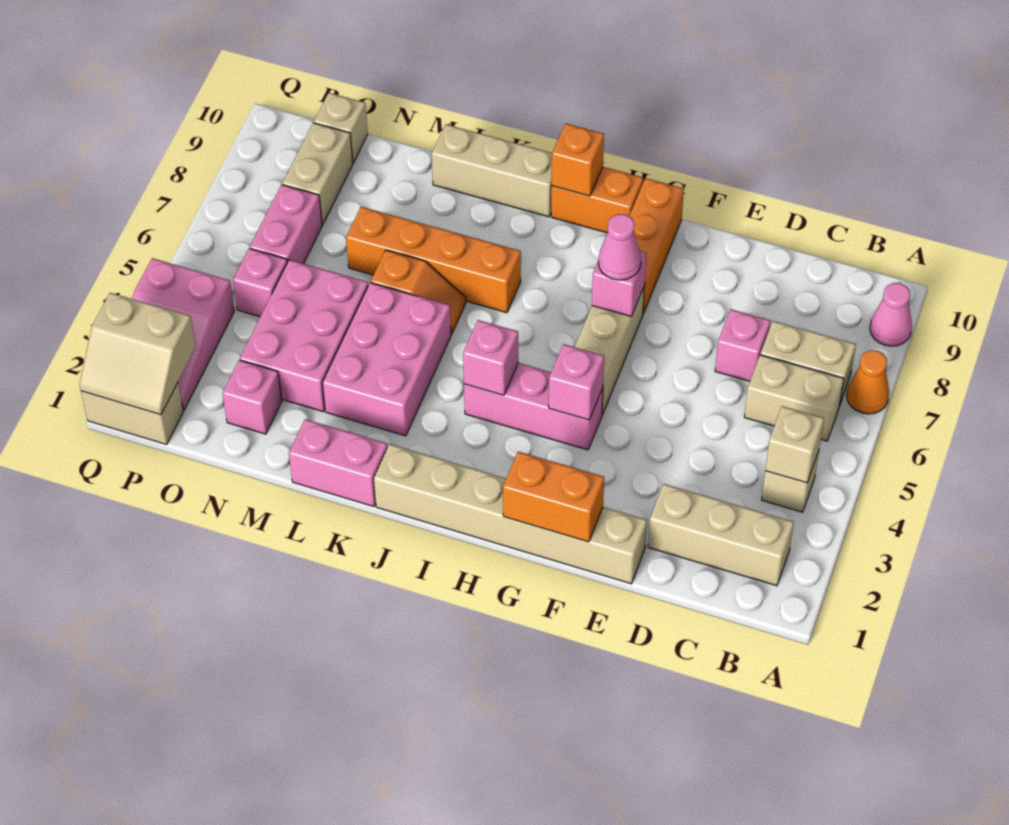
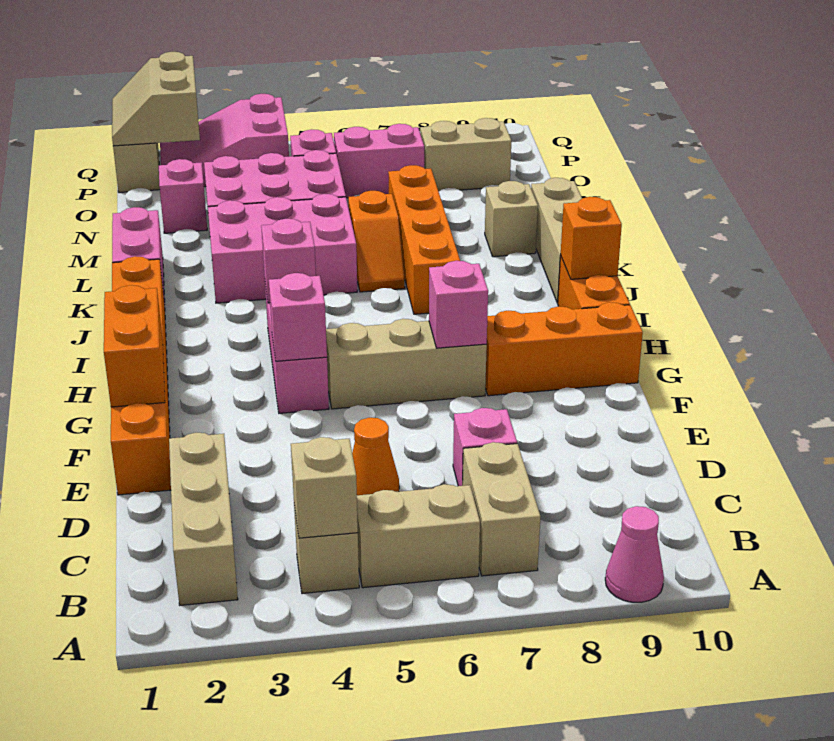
orange 1x1 cone [847,350,889,414] -> orange 1x1 cone moved to [352,418,399,495]
tan 1x2 brick [744,355,844,441] -> tan 1x2 brick turned to [357,484,480,588]
tan 1x6 brick [374,444,647,584] -> orange 1x6 brick [111,256,171,495]
pink 1x1 cone [598,214,641,280] -> none
tan 1x1 brick [314,93,368,163] -> tan 1x1 brick moved to [485,181,538,257]

